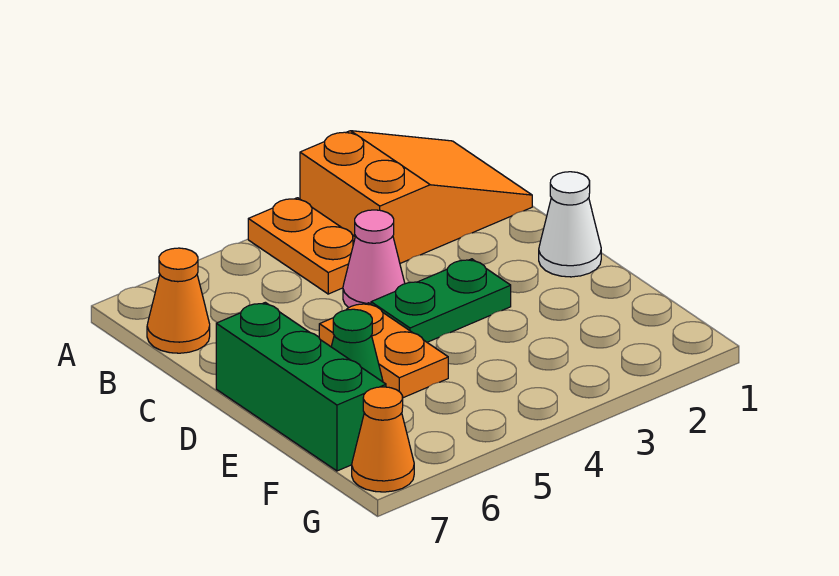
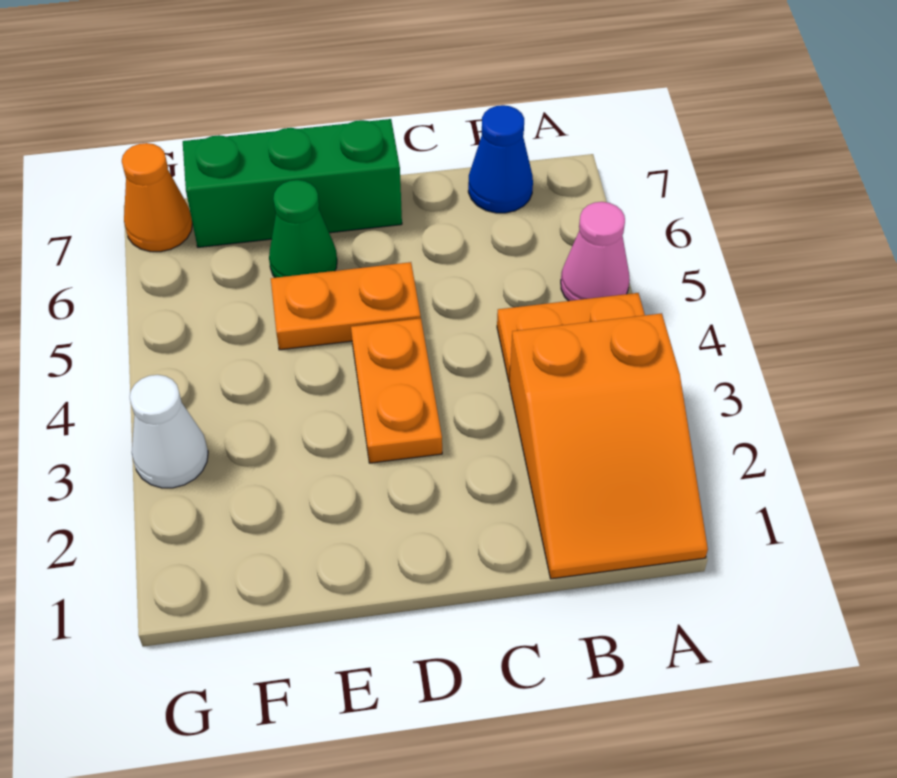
orange 1x1 cone [147,248,210,353] -> blue 1x1 cone [468,105,533,213]
pink 1x1 cone [343,210,405,308] -> pink 1x1 cone moved to [561,202,630,301]
white 1x1 cone [539,172,601,277] -> white 1x1 cone moved to [130,375,208,488]
green 1x2 plate [371,259,511,342] -> orange 1x2 plate [351,318,442,463]

